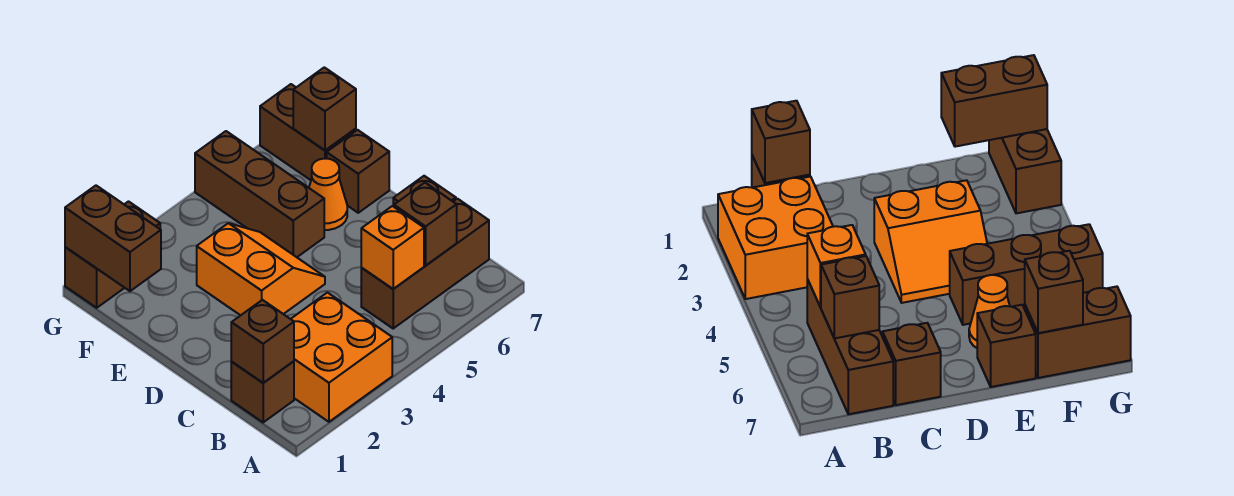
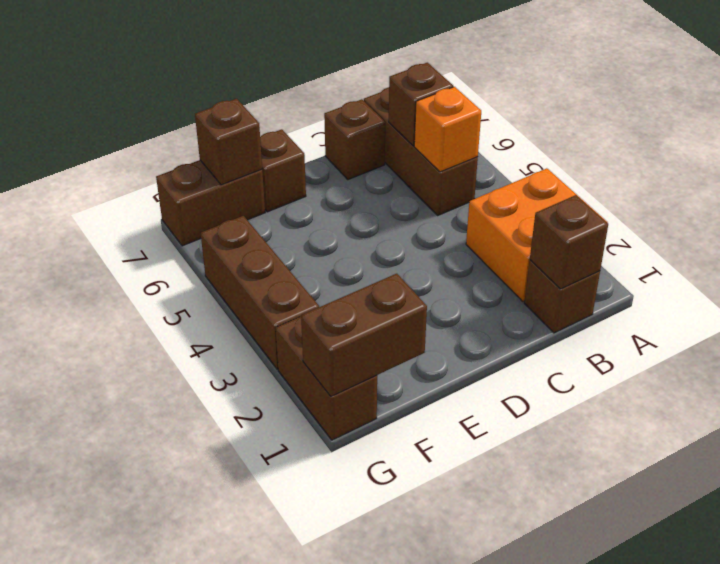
orange 2x2 slope [197,223,325,315] -> none
brown 1x3 brick [195,131,324,257] -> brown 1x3 brick turned to [201,216,319,369]
orange 1x1 cone [309,159,347,230] -> none

